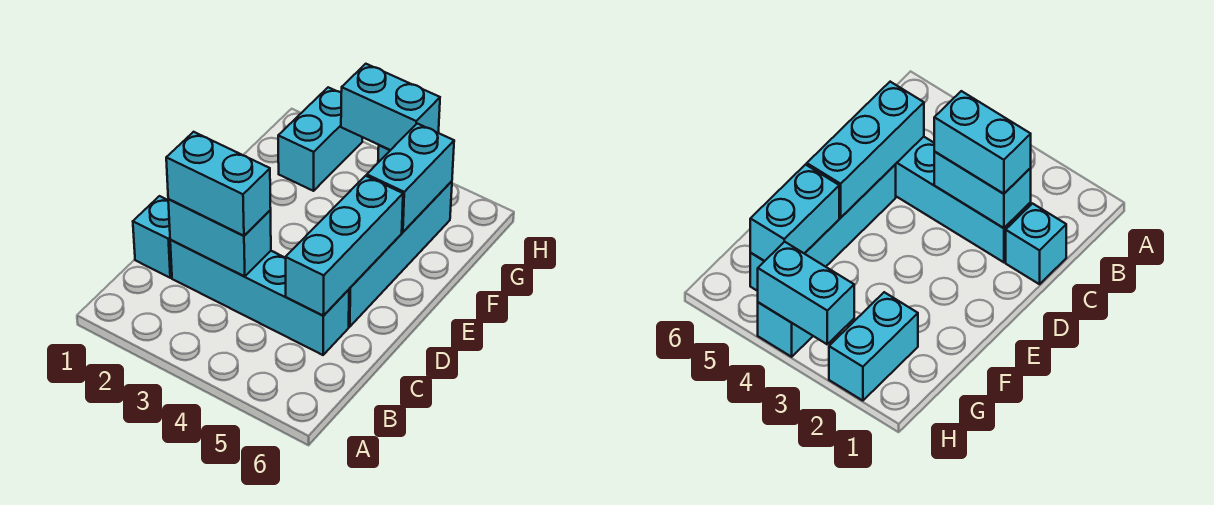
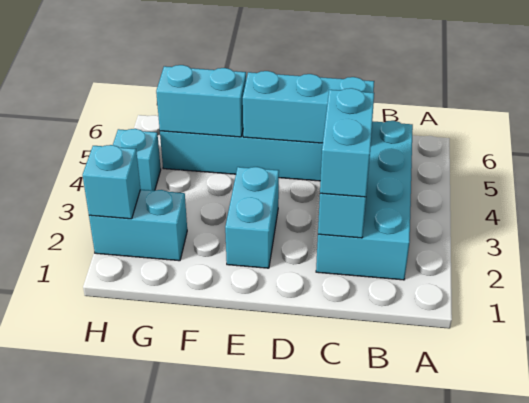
cyan 1x1 brick [133,196,172,278] -> cyan 1x1 brick moved to [83,145,141,219]
cyan 1x4 brick [170,240,349,355] -> cyan 2x4 brick [316,121,413,280]
cyan 1x2 brick [341,64,440,150] -> cyan 1x2 brick moved to [225,167,279,268]

